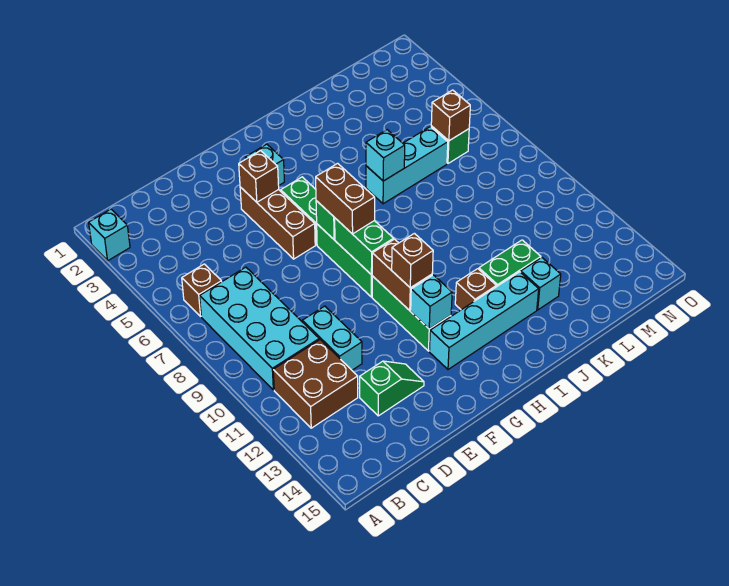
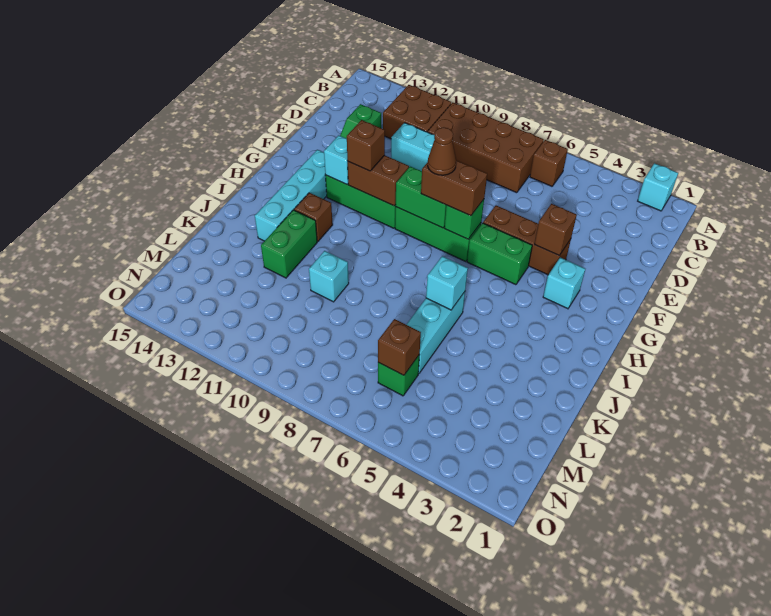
cyan 2x4 brick [200,267,319,390] -> brown 2x4 brick [428,102,544,193]
none -> brown 1x1 cone [428,127,456,175]
cyan 1x1 brick [521,257,561,310] -> cyan 1x1 brick moved to [309,251,349,302]

